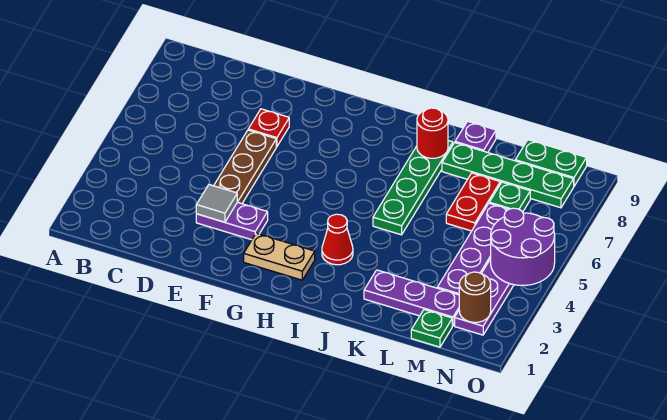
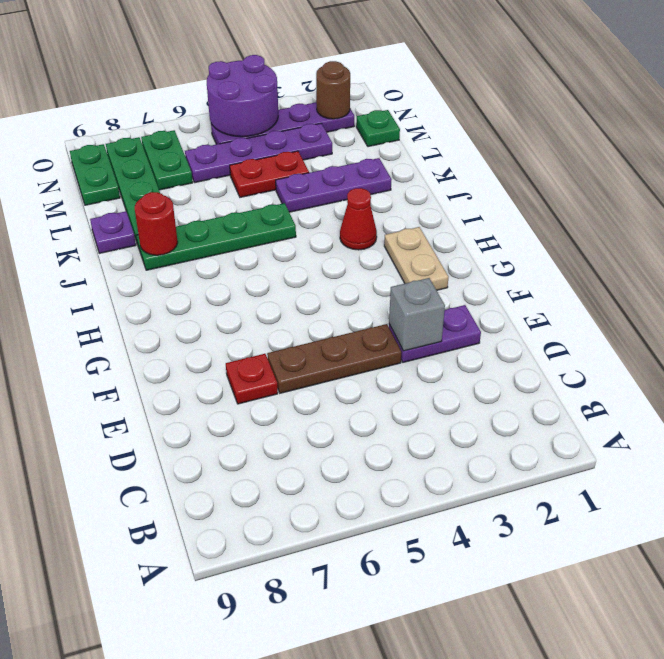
purple 1x2 plate [196,202,268,240] -> purple 1x2 plate turned to [389,305,481,362]
grey 1x1 tile [196,184,237,222] -> grey 1x1 brick [389,278,445,351]
purple 1x3 plate [364,270,459,326] -> purple 1x3 plate turned to [276,158,392,212]
red 1x2 plate [446,173,500,231] -> red 1x2 plate moved to [230,151,309,197]
green 1x1 plate [489,182,530,212] -> green 1x2 plate [141,130,193,190]

